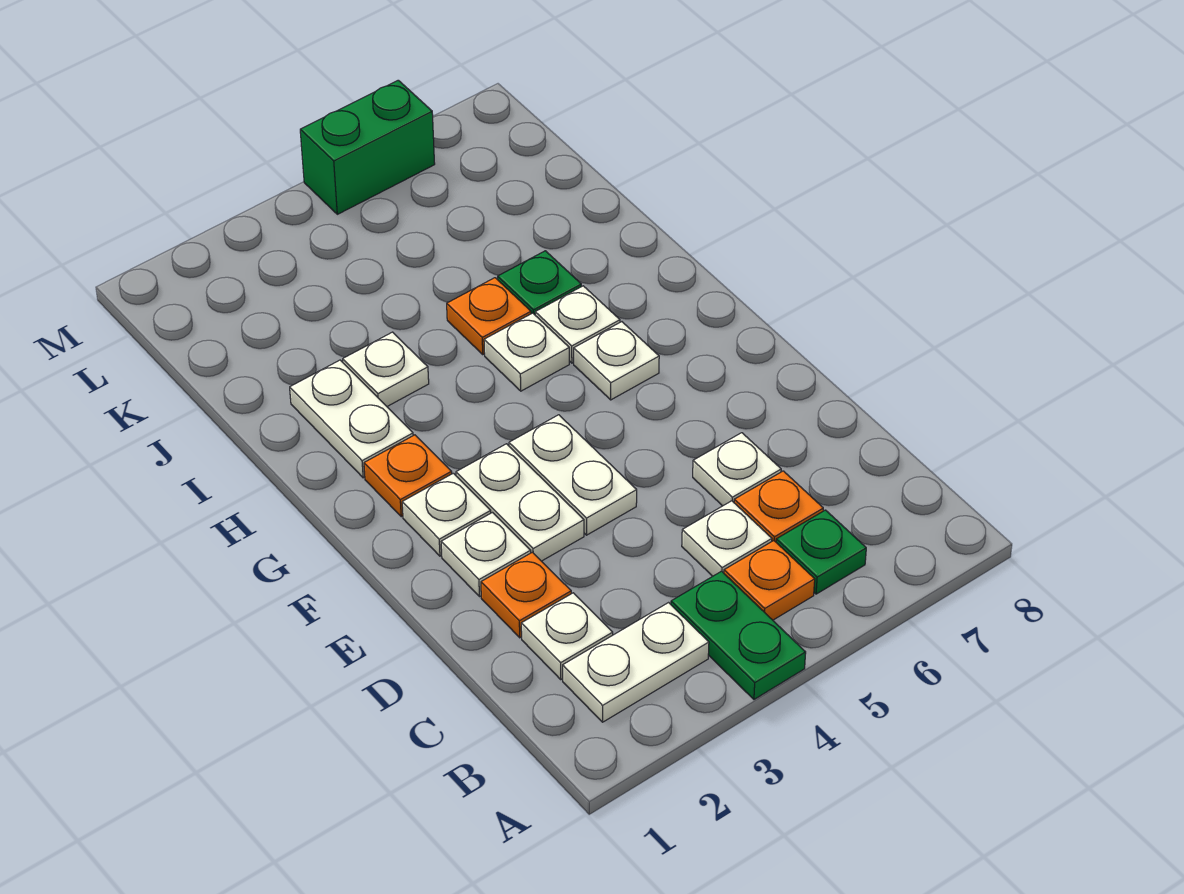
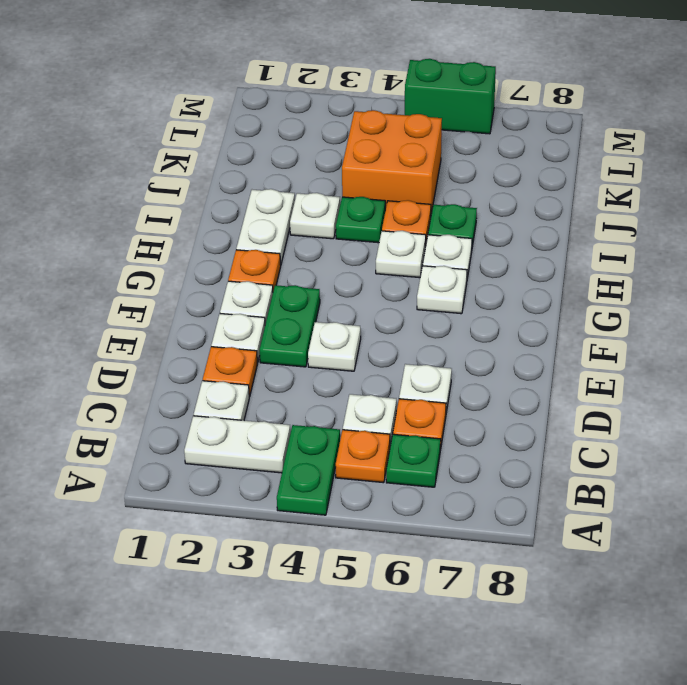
white 1x2 plate [456,444,584,561] -> green 1x2 plate [260,285,320,367]
white 1x2 plate [509,415,637,535] -> white 1x1 plate [308,322,361,371]
none -> green 1x1 plate [336,197,385,243]
none -> orange 2x2 brick [342,110,442,214]

